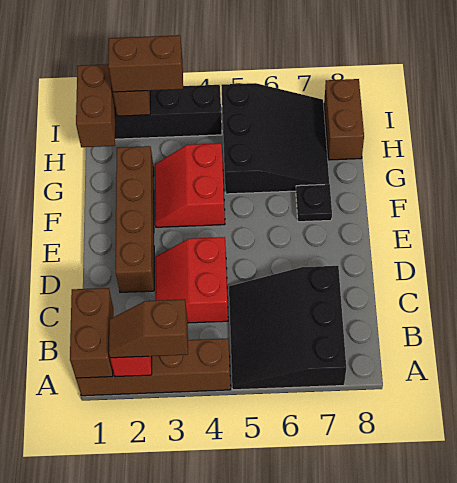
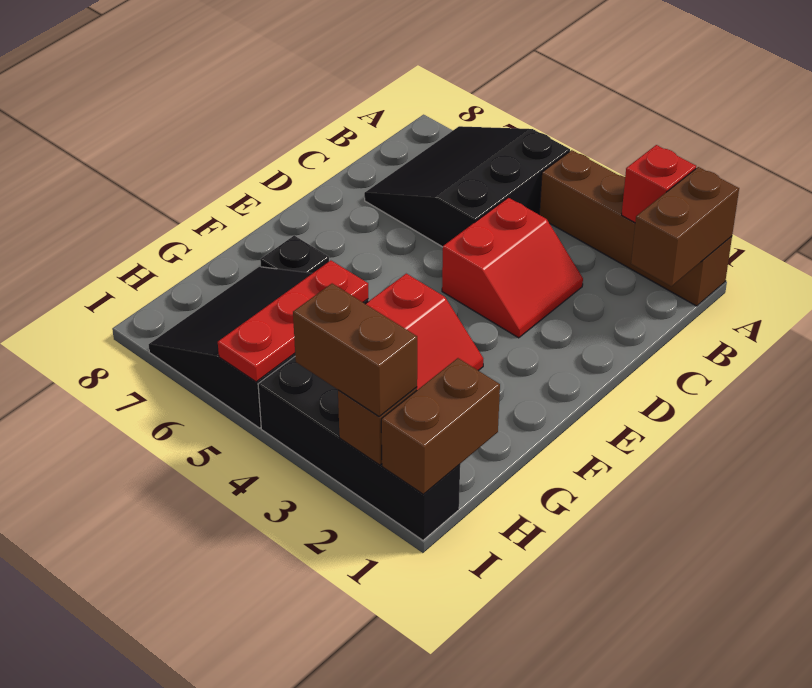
brown 1x2 slope [109,299,188,358] -> none
black 3x3 slope [229,266,346,390] -> black 3x3 slope turned to [364,126,570,247]
brown 1x4 brick [116,146,154,292] -> none
none -> red 1x3 plate [218,260,368,382]
brown 1x2 brick [324,79,364,160] -> none

